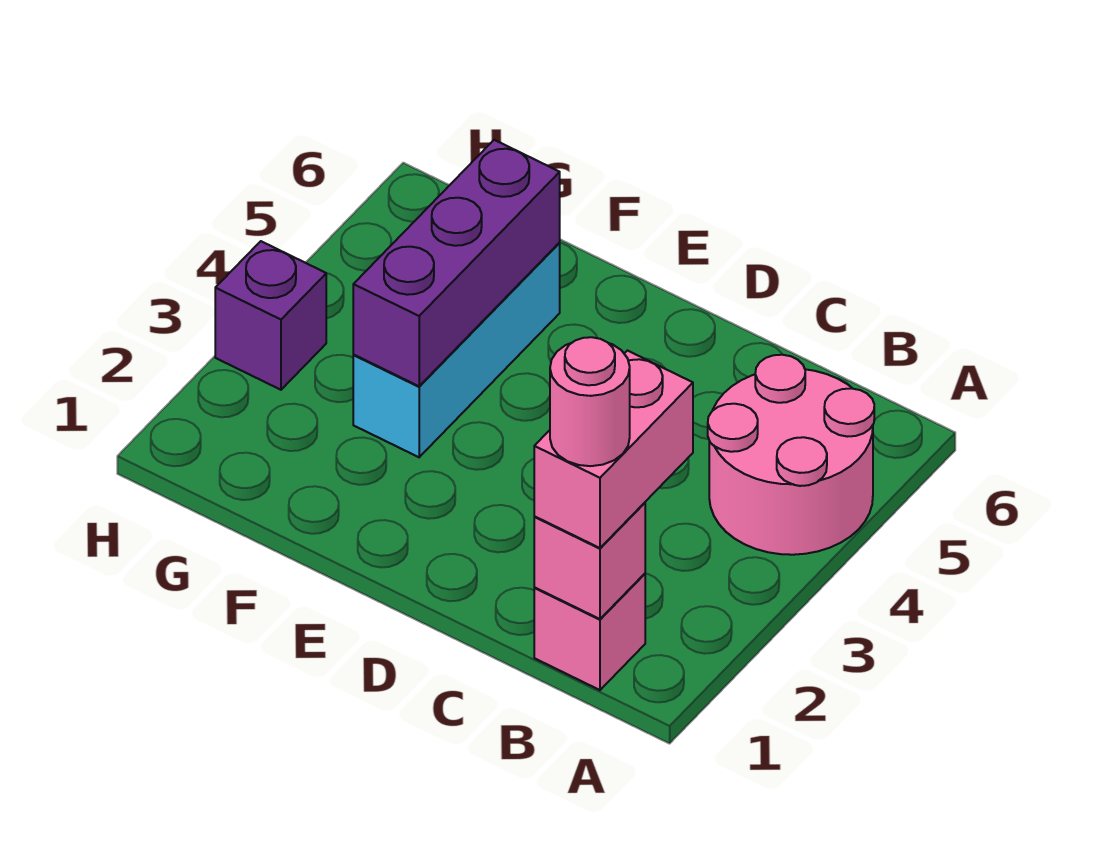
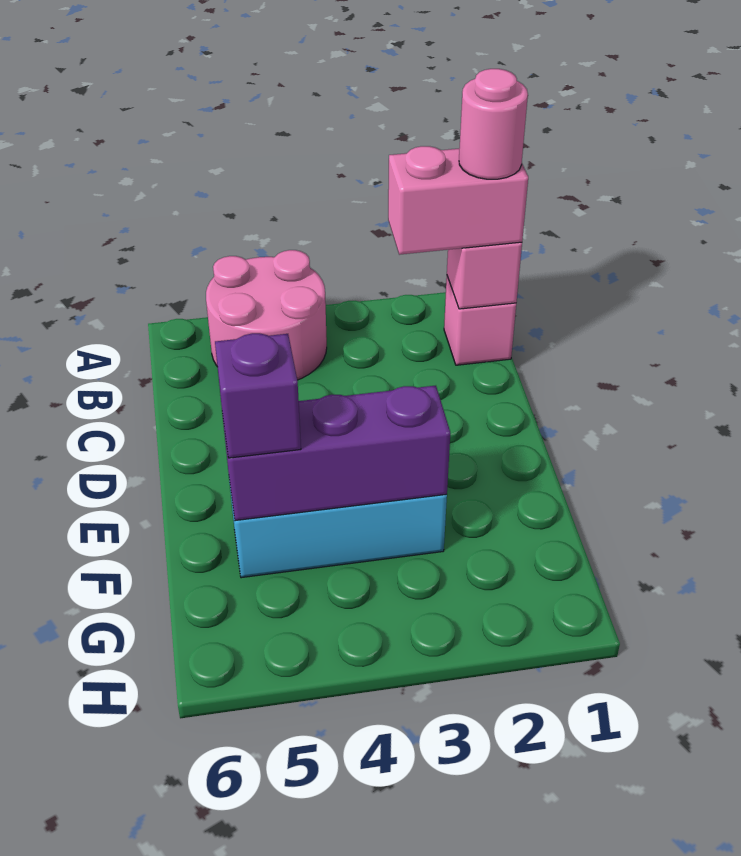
purple 1x1 brick [215,241,326,390] -> purple 1x1 brick moved to [215,333,301,458]

